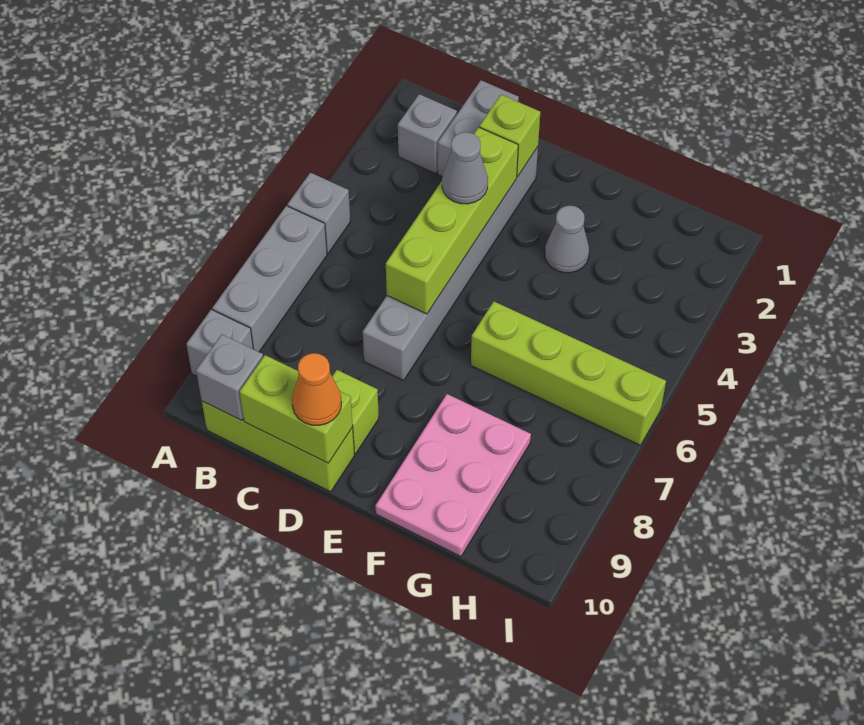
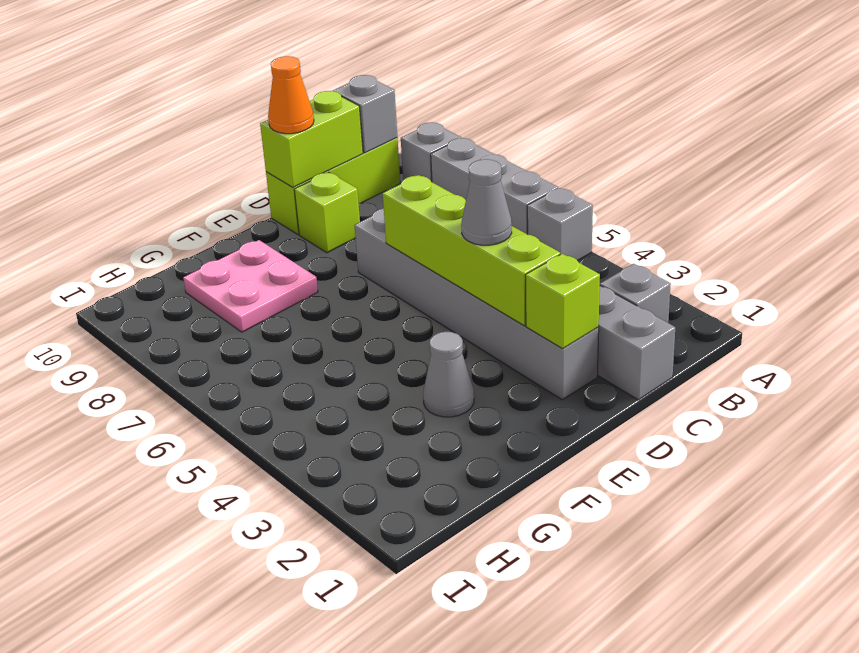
lime 1x4 brick [471,302,666,445] -> none
pink 2x3 plate [375,394,531,556] -> pink 2x2 plate [183,240,318,332]

